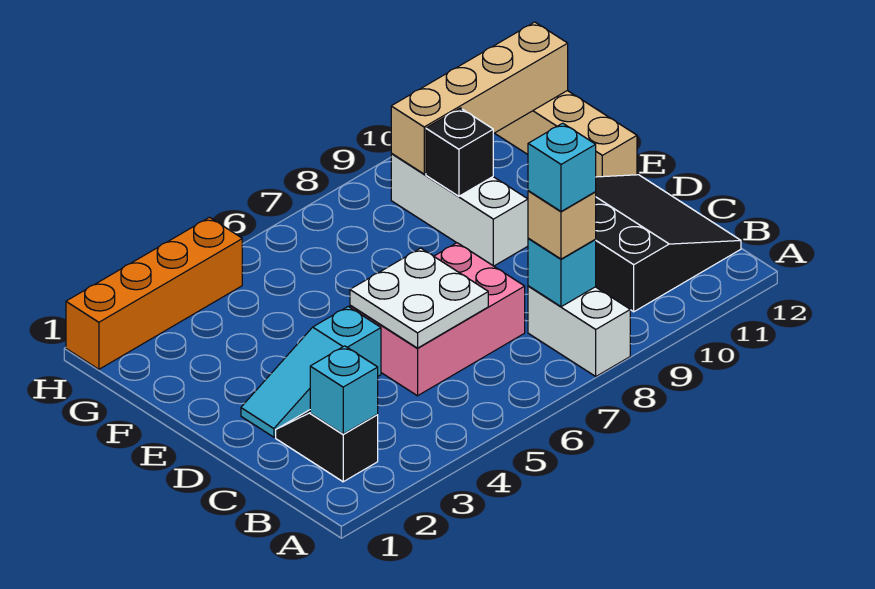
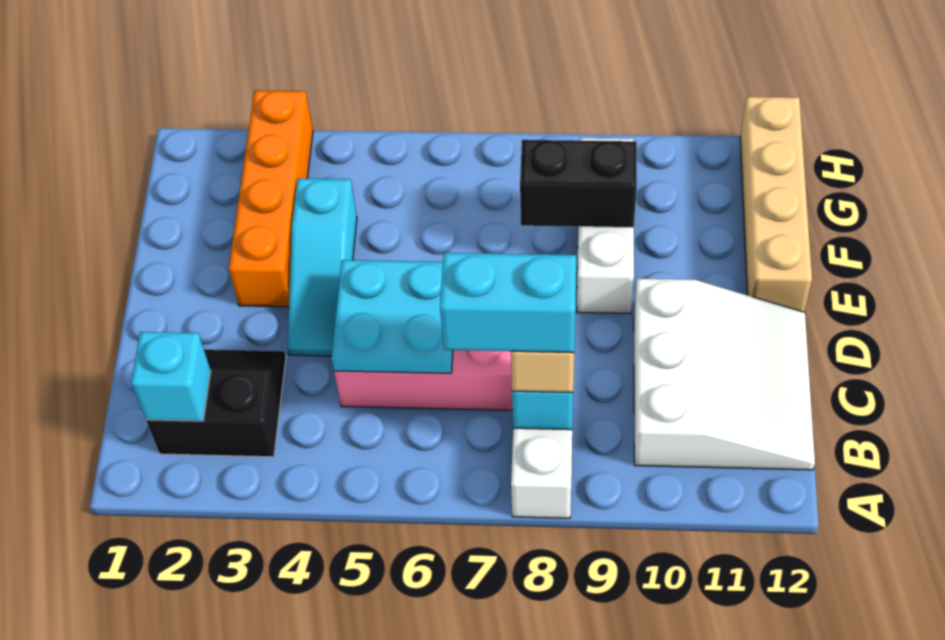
black 1x2 slope [276,410,378,482] -> black 2x2 slope [146,349,286,457]
cyan 1x1 brick [528,123,596,211] -> cyan 1x2 brick [440,253,576,353]
black 3x3 slope [596,175,741,312] -> white 3x3 slope [634,278,815,470]
white 2x2 plate [350,248,488,348] -> cyan 2x2 plate [331,260,453,373]
cyan 1x3 slope [241,307,381,437] -> cyan 1x3 slope turned to [287,178,357,356]
black 1x1 brick [426,108,493,196] -> black 1x2 brick [520,140,637,228]
tan 1x4 brick [391,22,568,174] -> none
orange 1x4 brick [66,217,242,369] -> orange 1x4 brick turned to [229,90,313,307]

